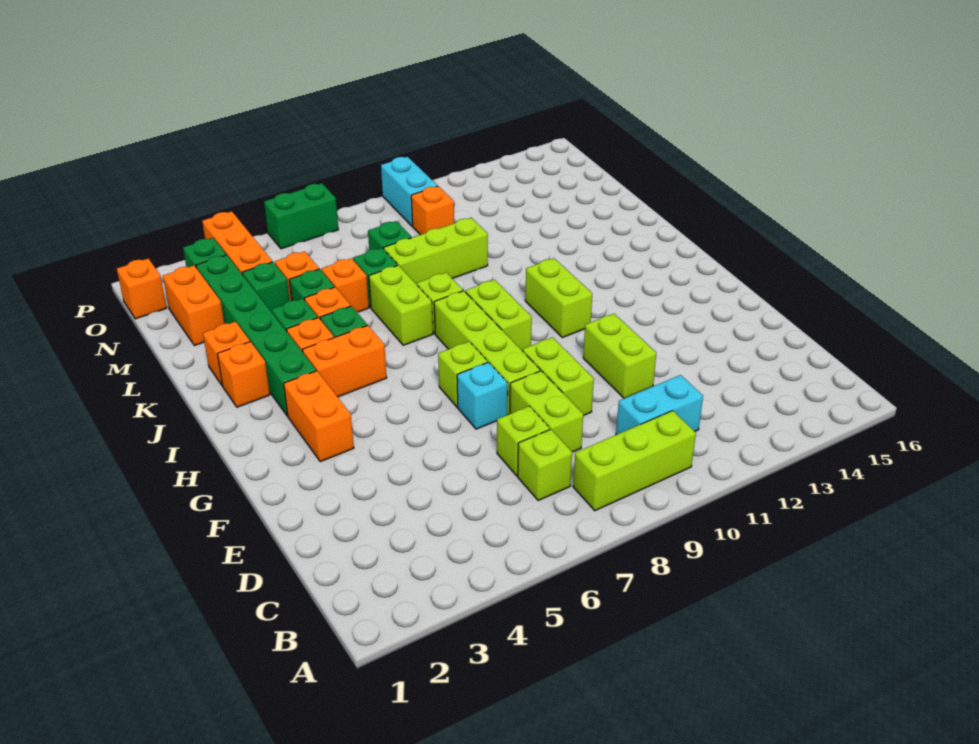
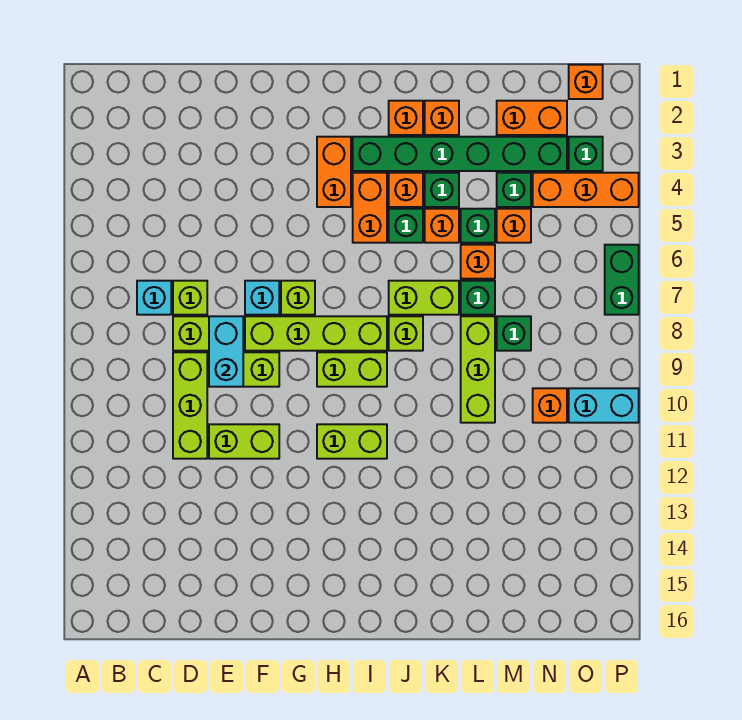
lime 1x3 brick [573,411,696,511] -> lime 1x3 brick moved to [173,352,207,459]
lime 1x1 brick [518,429,572,500] -> cyan 1x1 brick [137,281,171,315]
cyan 1x2 brick [616,375,703,435] -> cyan 1x2 brick moved to [209,316,243,387]
orange 1x2 brick [284,371,354,462] -> orange 1x2 brick turned to [317,137,351,207]

